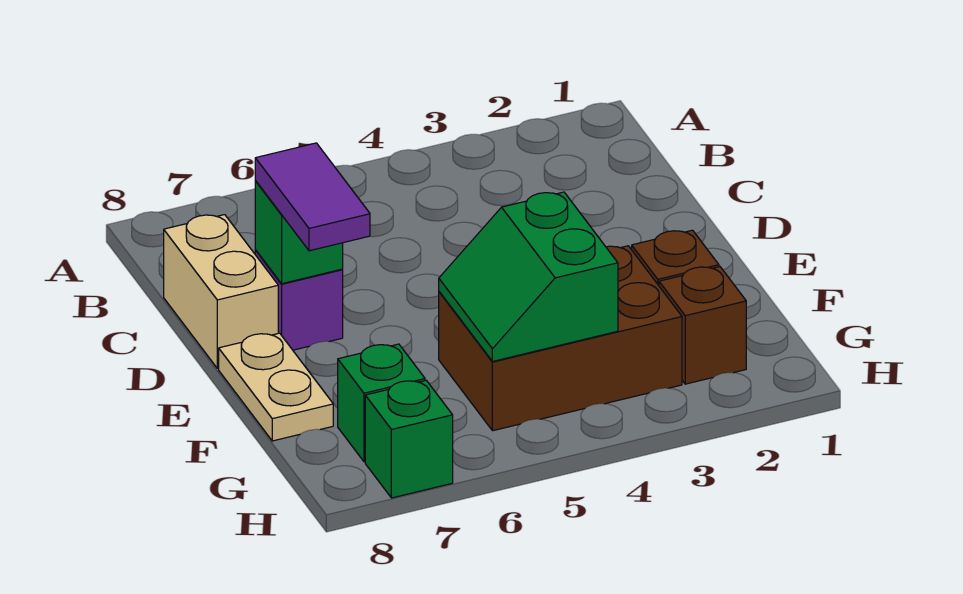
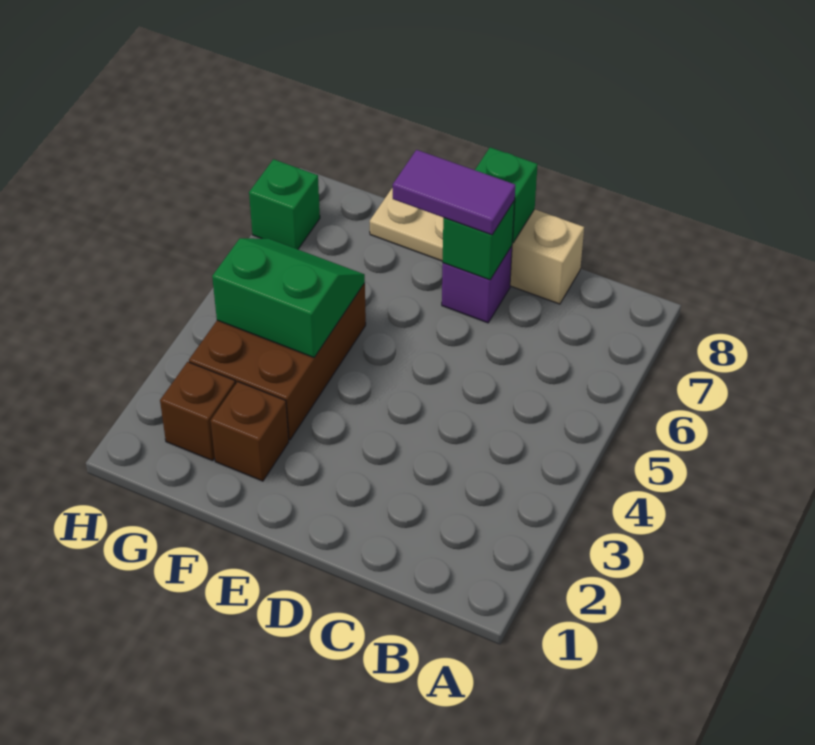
green 1x1 brick [338,344,425,462] -> green 1x1 brick moved to [475,147,538,243]

